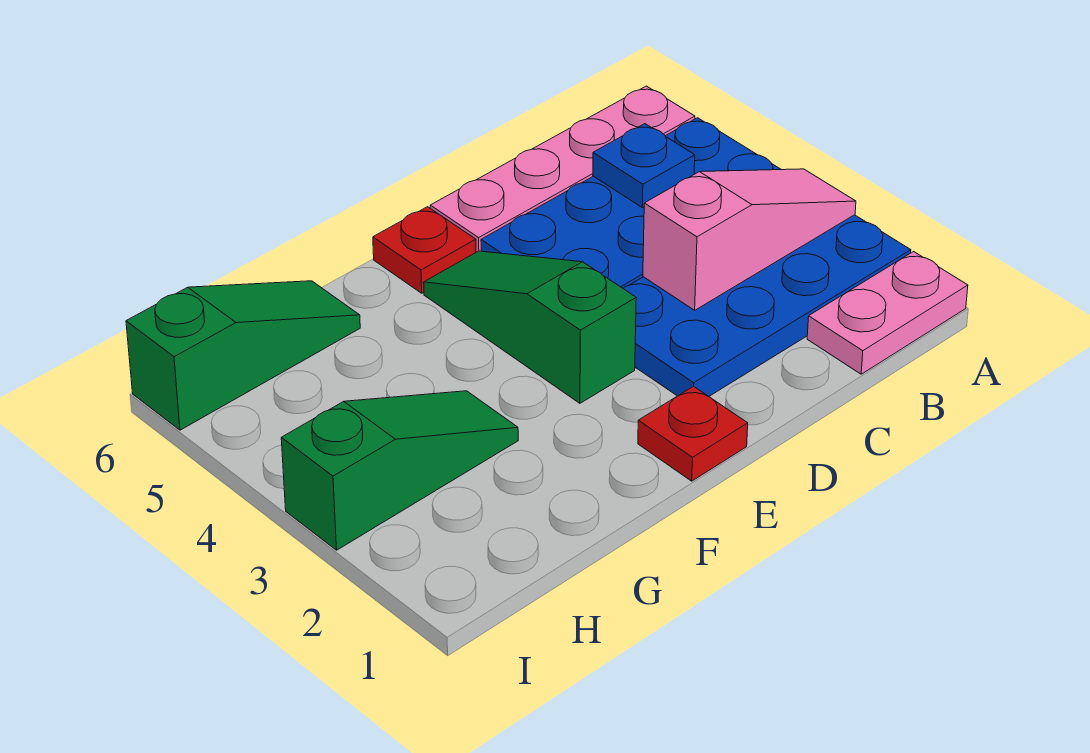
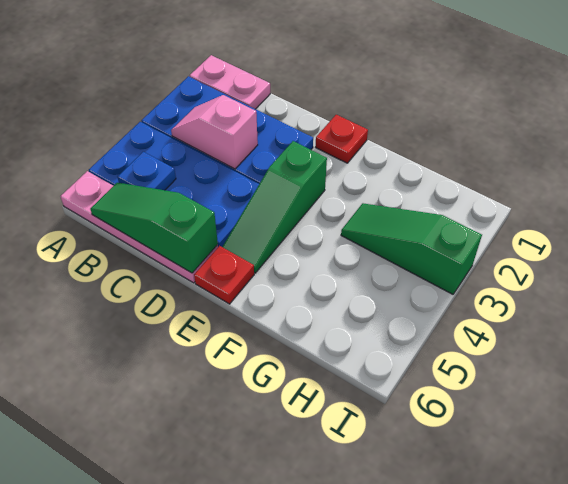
pink 1x3 slope [643,169,856,310] -> pink 1x2 slope [171,95,258,169]
green 1x3 slope [126,281,360,430] -> green 1x3 slope moved to [90,183,218,273]

